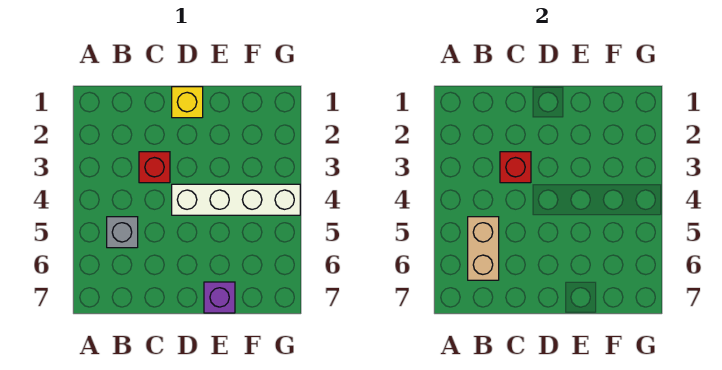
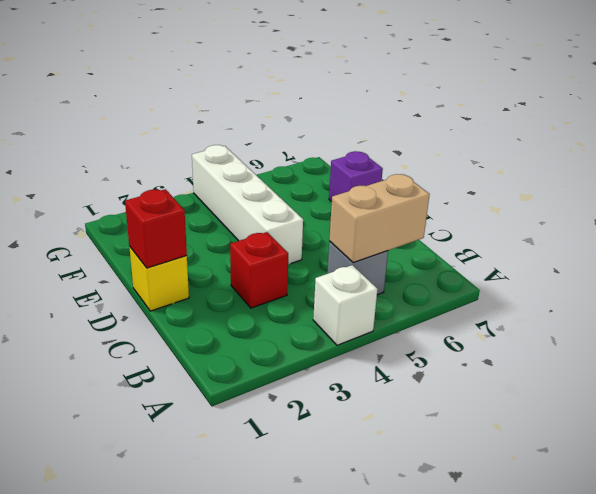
none -> white 1x1 brick [313,265,377,345]
red 1x1 brick [500,152,531,183] -> red 1x1 brick moved to [125,189,187,268]

